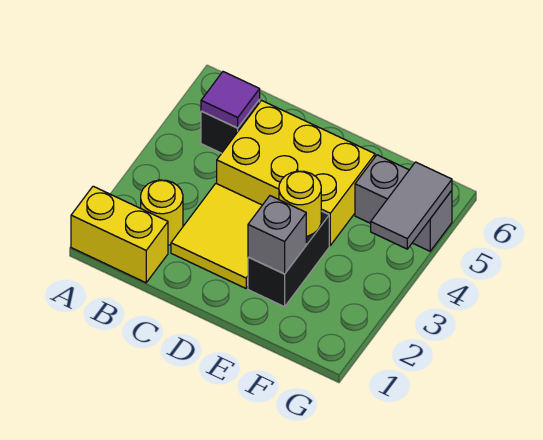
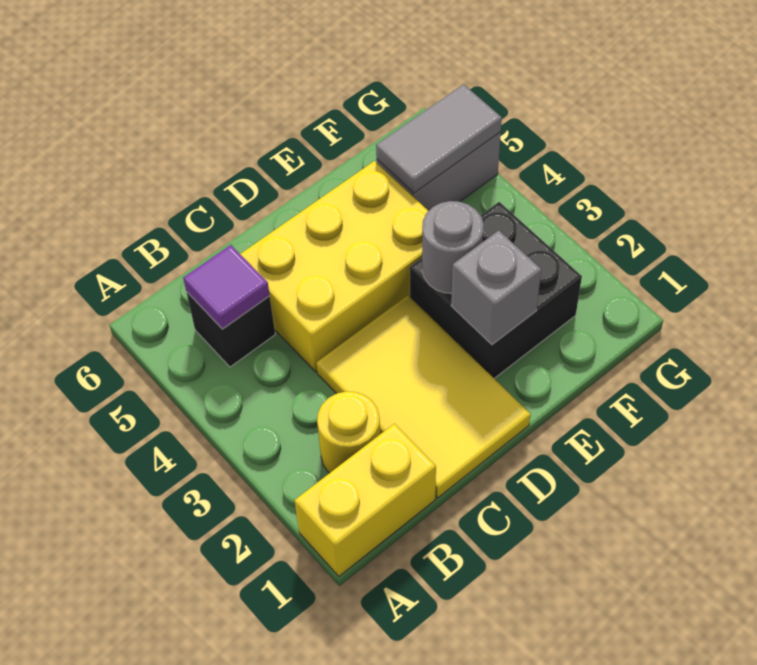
yellow 2x2 tile [171,183,262,288] -> yellow 2x3 tile [316,295,531,498]
black 1x2 brick [248,211,329,307] -> black 2x2 brick [410,202,582,378]
yellow 1x1 round brick [279,171,321,236] -> grey 1x1 round brick [422,201,484,293]
grey 1x2 tile [371,162,452,249] -> grey 1x2 tile turned to [376,84,502,193]

